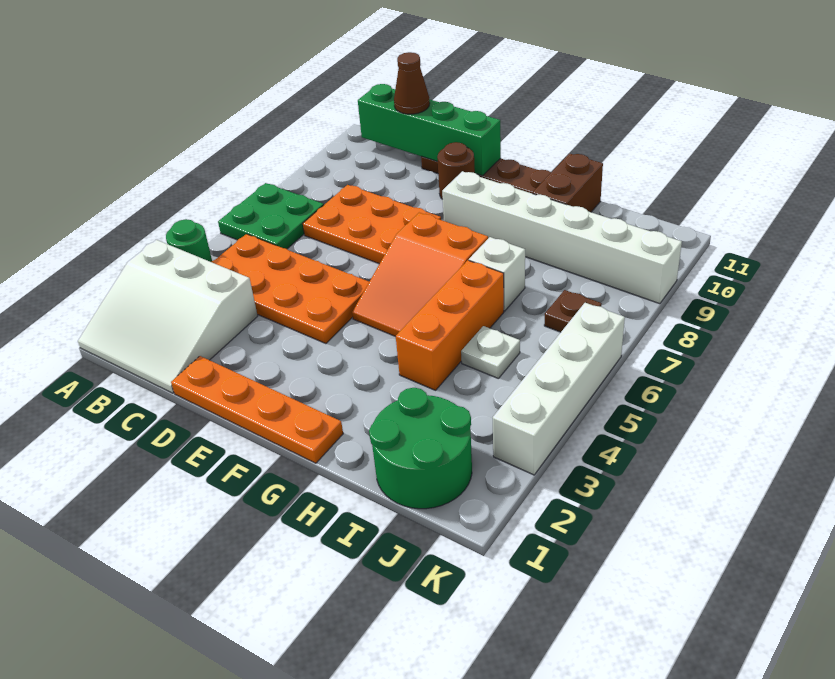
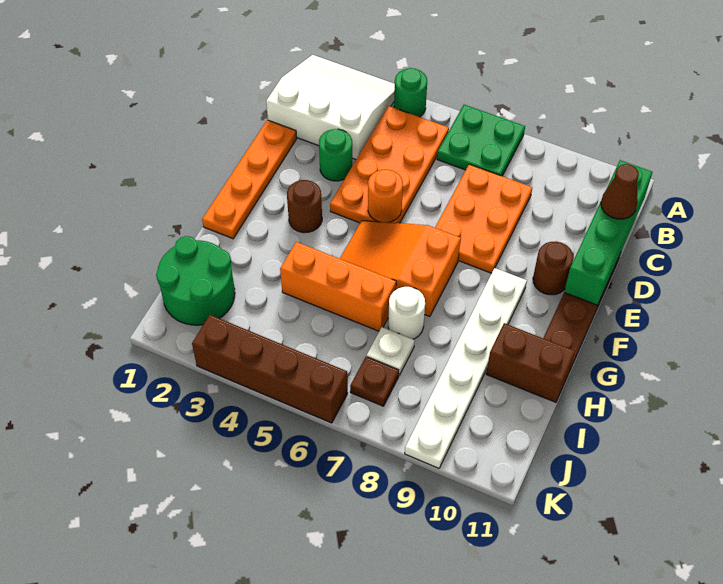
white 3x3 slope [78,240,258,393] -> white 3x3 slope turned to [266,55,395,159]
none -> green 1x1 round brick [319,129,352,181]
none -> orange 1x1 round brick [368,170,403,222]
none -> brown 1x1 round brick [287,180,322,233]
white 1x6 brick [442,171,682,304] -> white 1x6 plate [405,268,527,468]
white 1x1 brick [469,237,525,311] -> white 1x1 round brick [388,287,425,339]
white 1x1 plate [461,326,520,379] -> white 1x1 plate moved to [367,327,415,375]
white 1x4 brick [493,303,625,475] -> brown 1x4 brick [192,315,348,423]

